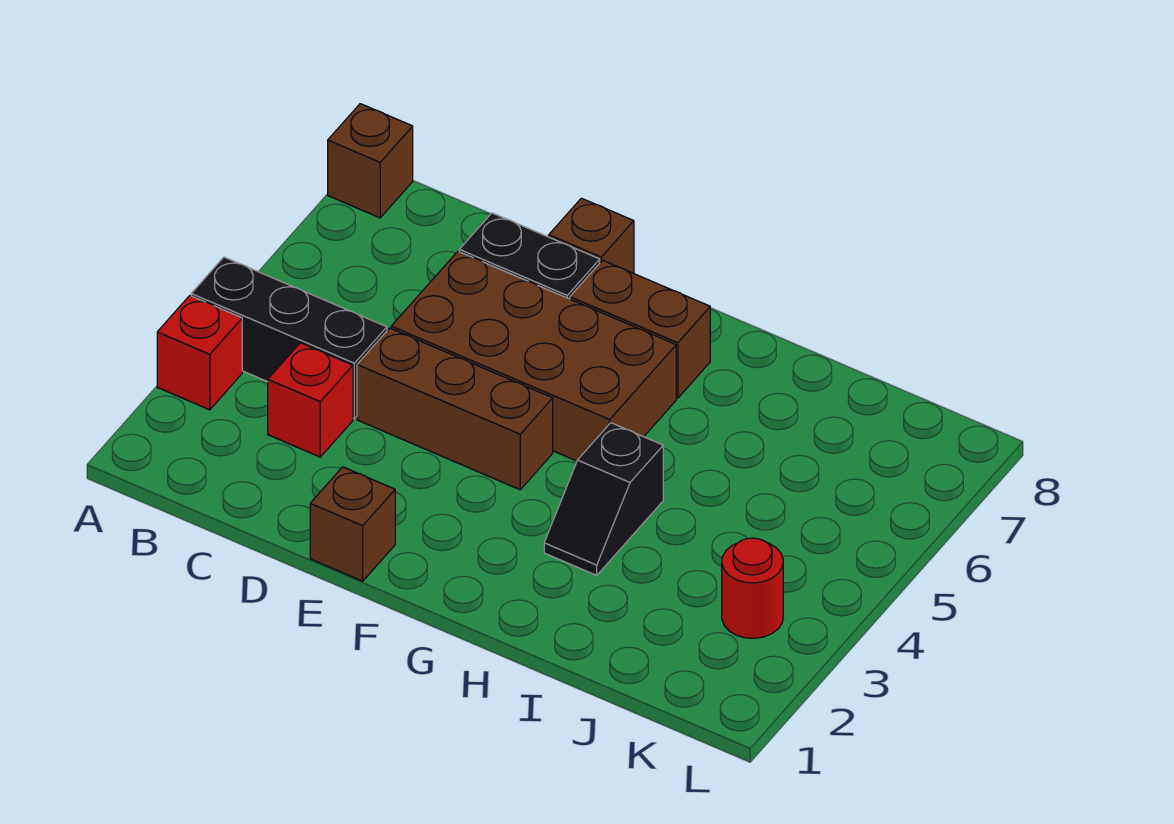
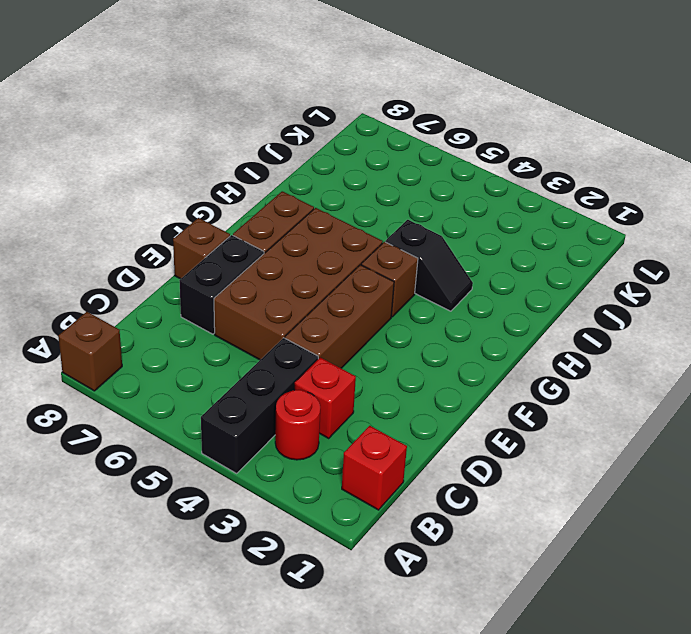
red 1x1 brick [157,296,242,410] -> red 1x1 brick moved to [342,426,407,510]
brown 1x1 brick [310,467,395,581] -> brown 1x1 brick moved to [361,242,418,317]
red 1x1 round brick [722,538,783,638] -> red 1x1 round brick moved to [275,390,320,460]

